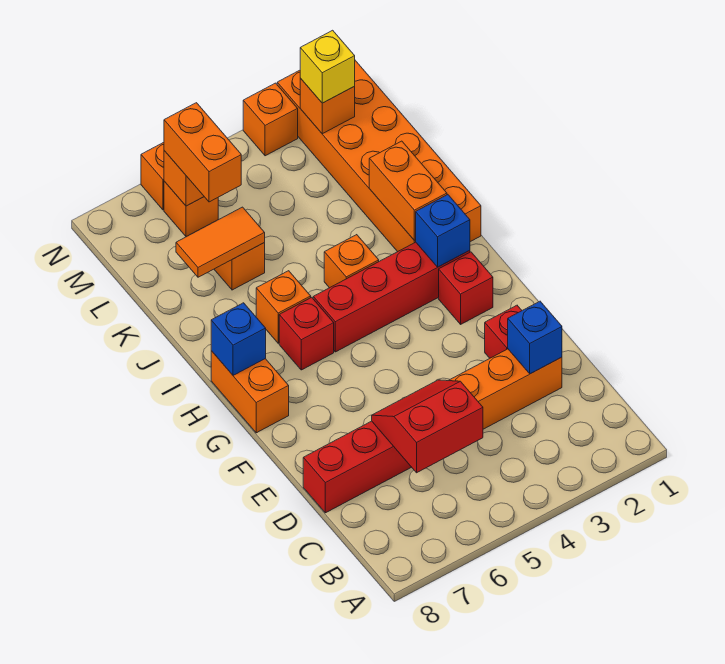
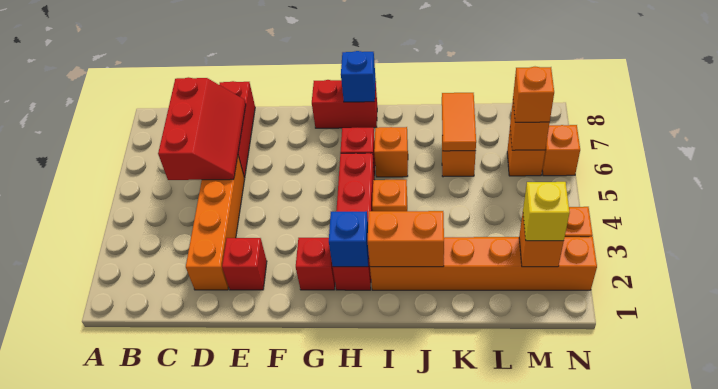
red 2x2 slope [372,380,483,473] -> red 2x3 slope [158,77,246,180]
blue 1x1 brick [508,301,562,374] -> none
orange 1x2 brick [211,351,289,433] -> red 1x2 brick [312,80,377,128]
orange 2x6 brick [277,61,481,252] -> orange 1x6 brick [370,237,597,290]
orange 1x2 brick [164,103,241,202] -> orange 1x1 brick [513,67,554,122]

